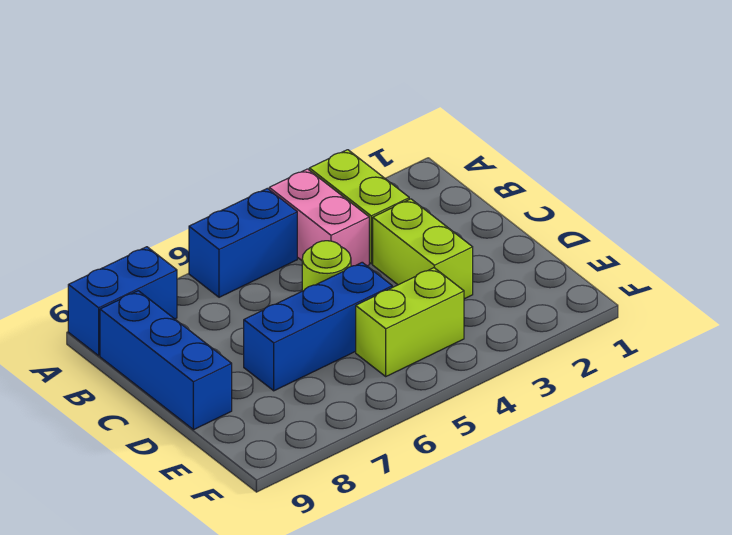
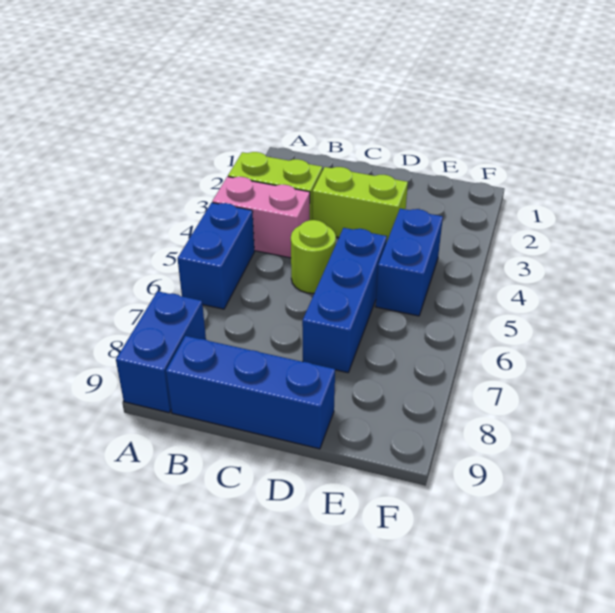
lime 1x2 brick [356,268,464,376] -> blue 1x2 brick [375,209,443,316]

